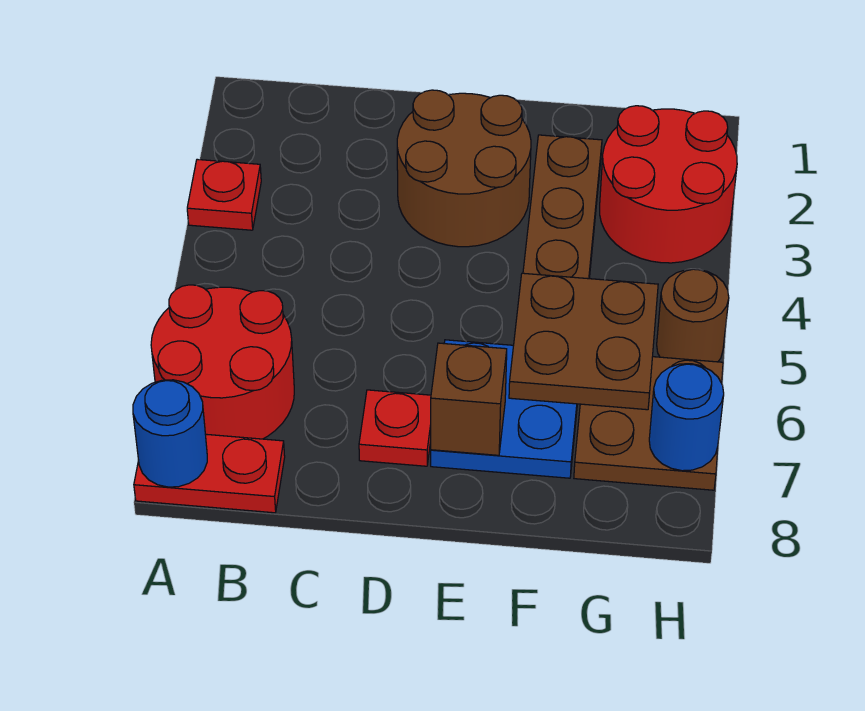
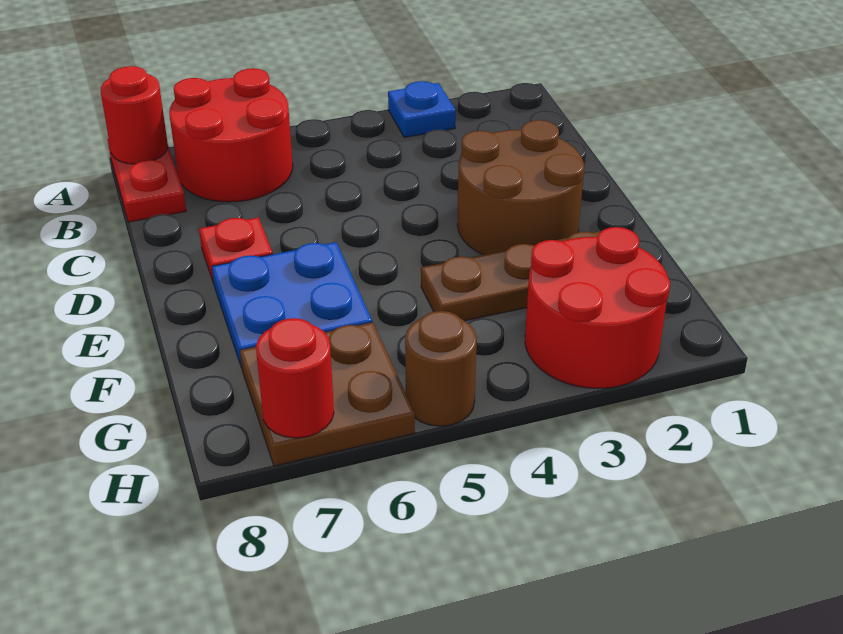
red 1x1 plate [187,159,261,230] -> blue 1x1 plate [388,81,456,138]
blue 1x1 round brick [133,380,207,487] -> red 1x1 round brick [101,66,168,164]
brown 1x1 brick [431,343,507,455] -> none
brown 2x2 plate [509,273,658,410] -> none
blue 1x1 round brick [649,364,724,471] -> red 1x1 round brick [256,318,334,438]

